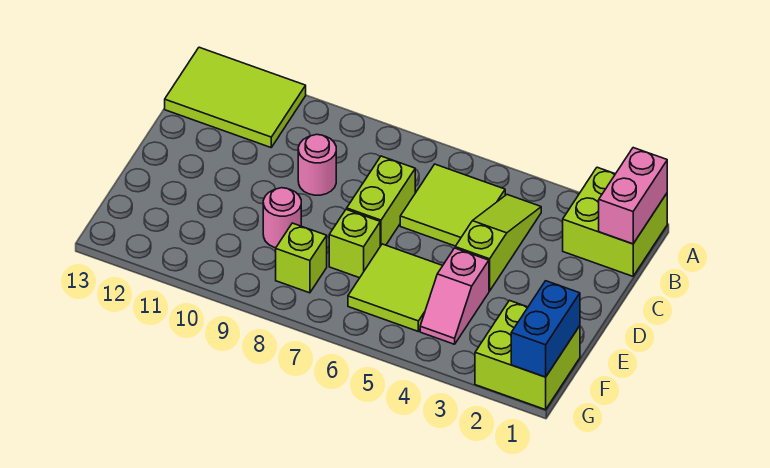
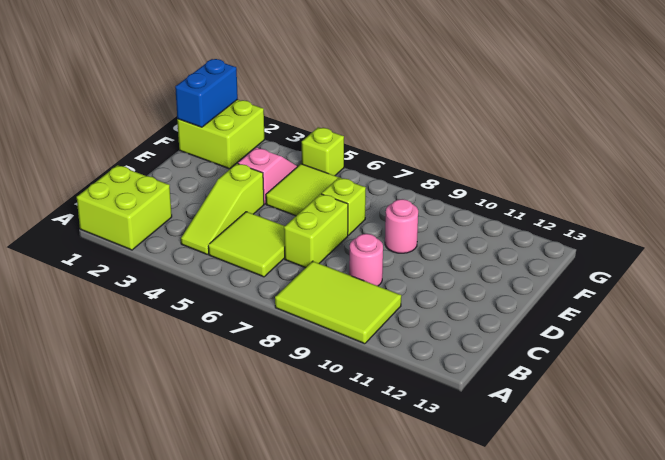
pink 1x2 brick [599,148,667,244] -> none
lime 2x3 tile [165,47,306,147] -> lime 2x3 tile moved to [275,261,401,344]
lime 1x1 brick [276,223,327,293] -> lime 1x1 brick moved to [302,127,344,176]

